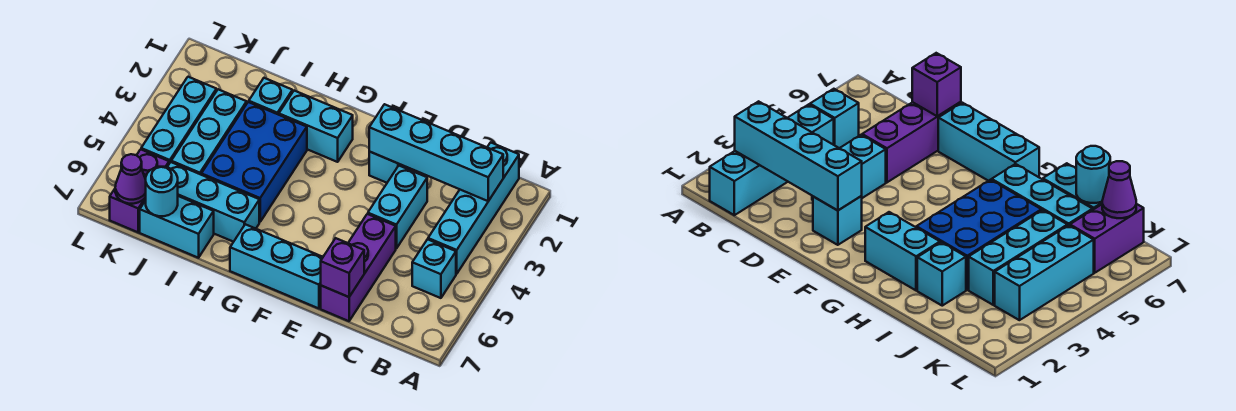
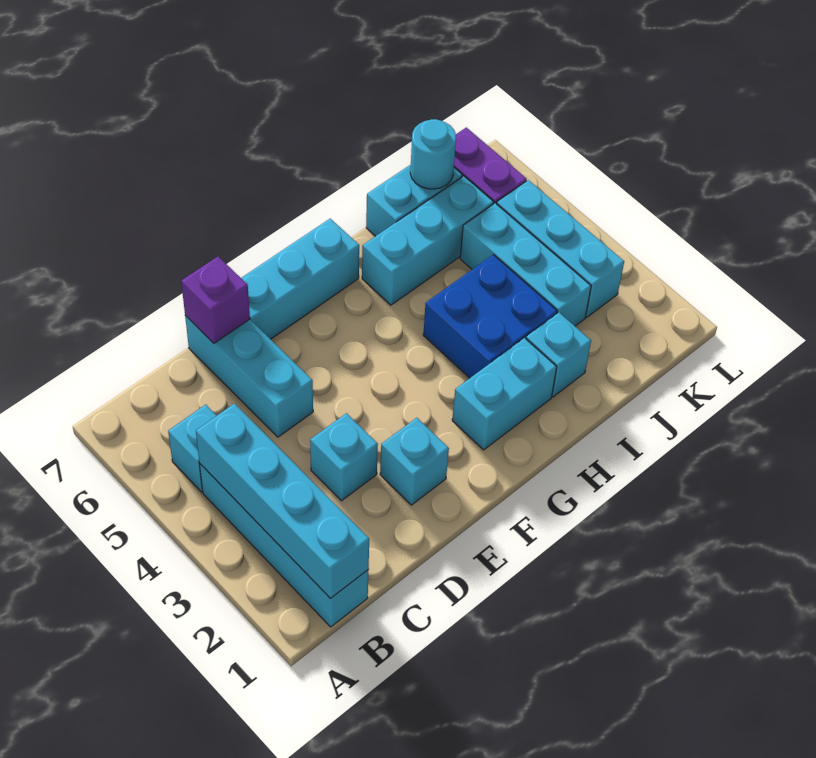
cyan 1x4 brick [369,104,503,201] -> cyan 1x4 brick turned to [196,403,369,599]
cyan 1x2 brick [368,166,427,249] -> cyan 1x1 brick [310,413,378,501]
purple 1x3 brick [321,214,396,321] -> cyan 1x3 brick [185,316,313,437]
blue 2x3 brick [201,102,307,222] -> blue 2x2 brick [423,255,557,378]
purple 1x1 cone [115,154,146,204] -> none

